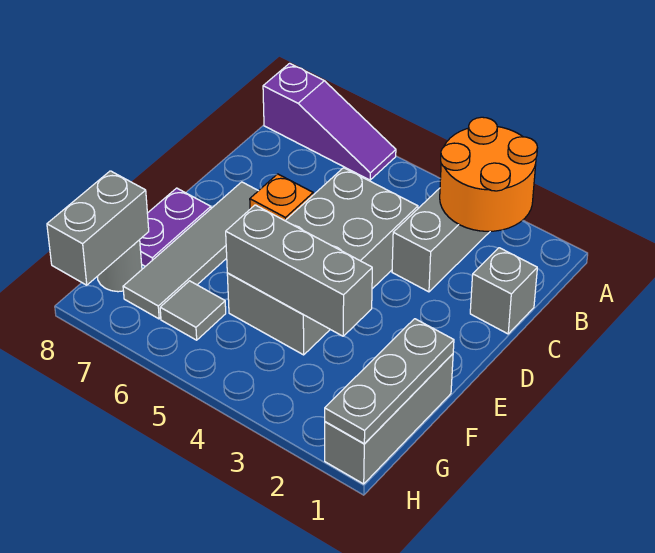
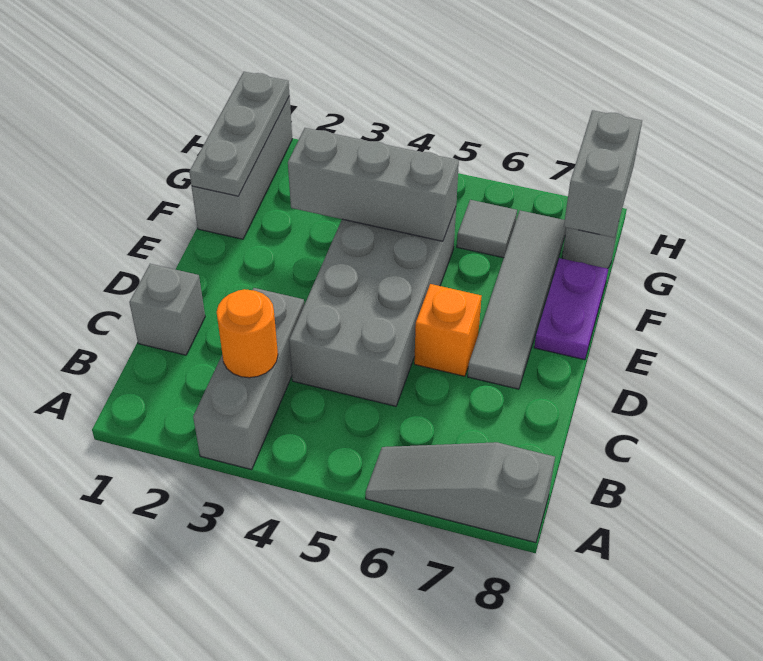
orange 2x2 round brick [440,117,537,231] -> orange 1x1 round brick [217,289,278,378]
purple 1x3 slope [263,63,396,180] -> grey 1x3 slope [366,442,555,543]

